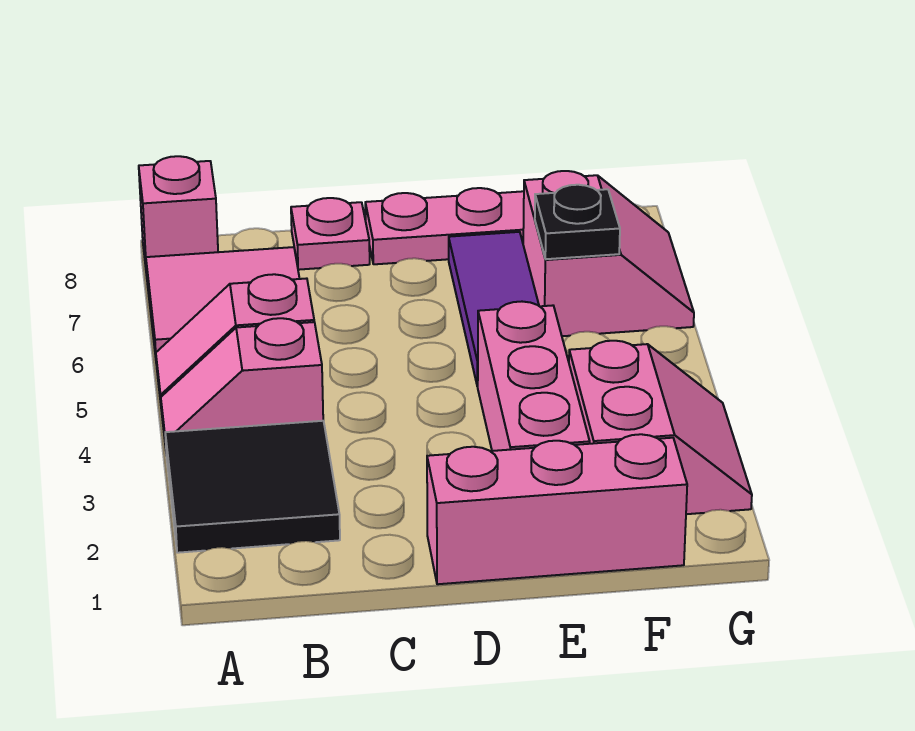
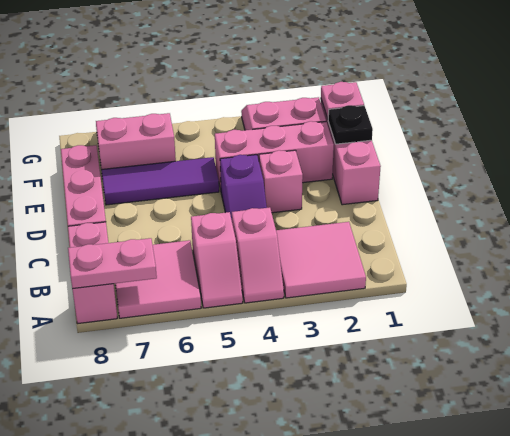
black 2x2 tile [165,421,340,553] -> pink 2x2 tile [276,222,366,298]
none -> pink 1x2 plate [68,238,157,289]
none -> purple 1x2 slope [220,155,267,220]
none -> pink 1x1 brick [259,150,303,213]
none -> pink 1x1 plate [321,82,364,119]
black 1x1 plate [535,185,620,259] -> black 1x1 plate moved to [328,105,373,144]

